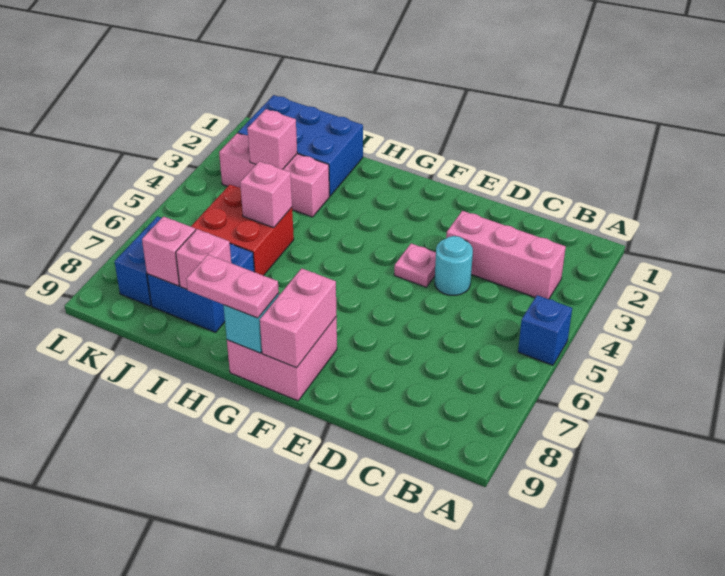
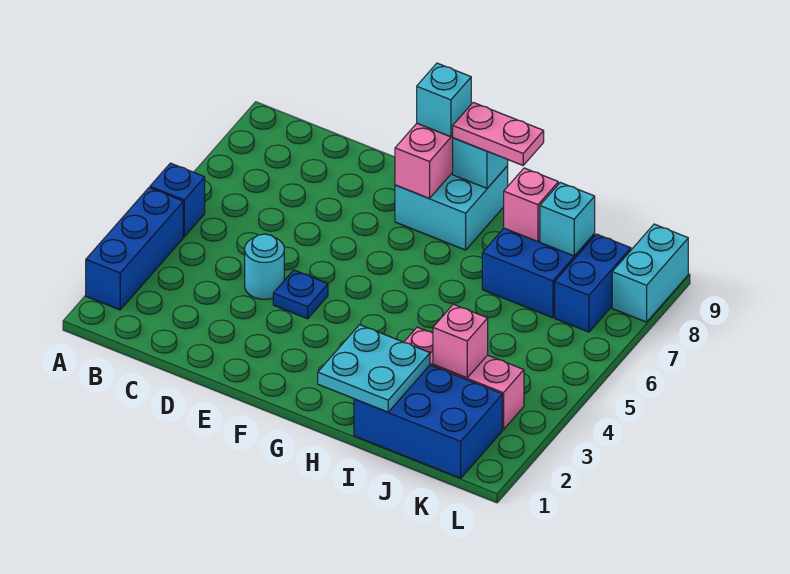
none -> blue 1x3 brick [86,188,183,310]
pink 1x3 brick [446,211,566,299] -> none
pink 1x1 plate [394,243,436,287] -> blue 1x1 plate [273,270,328,319]
pink 2x2 brick [227,294,337,401] -> cyan 2x2 brick [395,166,508,250]
none -> cyan 1x1 brick [417,63,471,137]
none -> cyan 2x2 plate [318,325,430,412]
red 2x2 brick [191,185,294,276] -> none
pink 1x1 brick [240,161,292,228] -> none
pink 1x1 brick [142,217,195,286] -> cyan 1x1 brick [540,182,595,256]
none -> cyan 1x2 brick [612,224,688,322]

